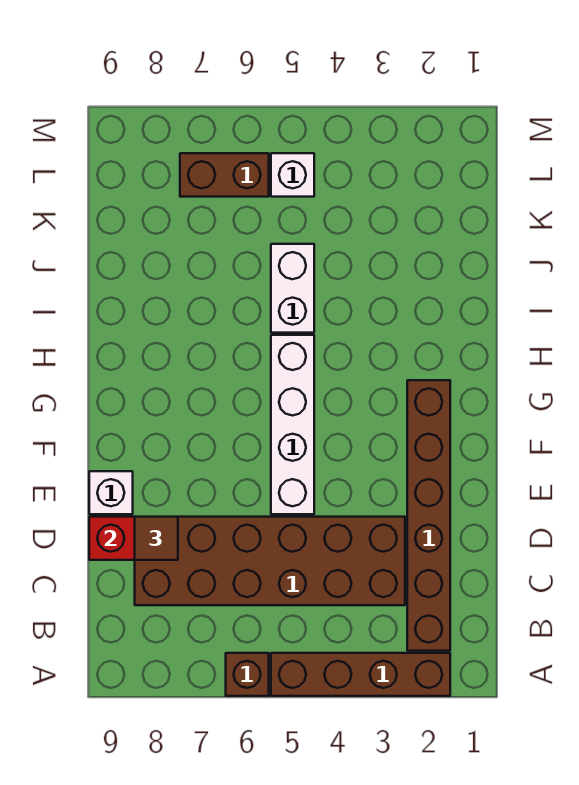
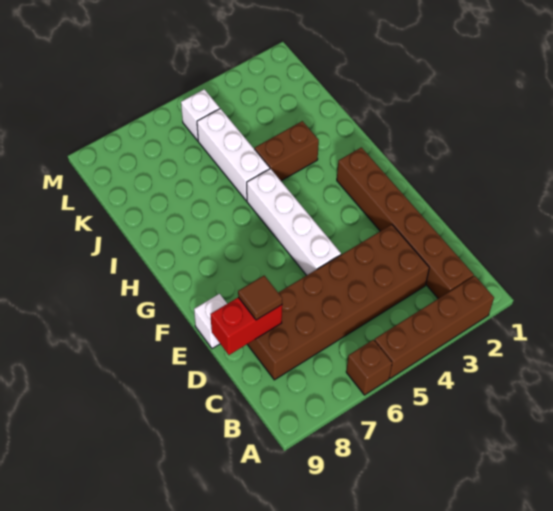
white 1x2 brick [271,244,314,333] -> white 1x3 brick [197,109,270,201]
brown 1x2 brick [180,153,269,197] -> brown 1x2 brick moved to [255,121,319,181]

